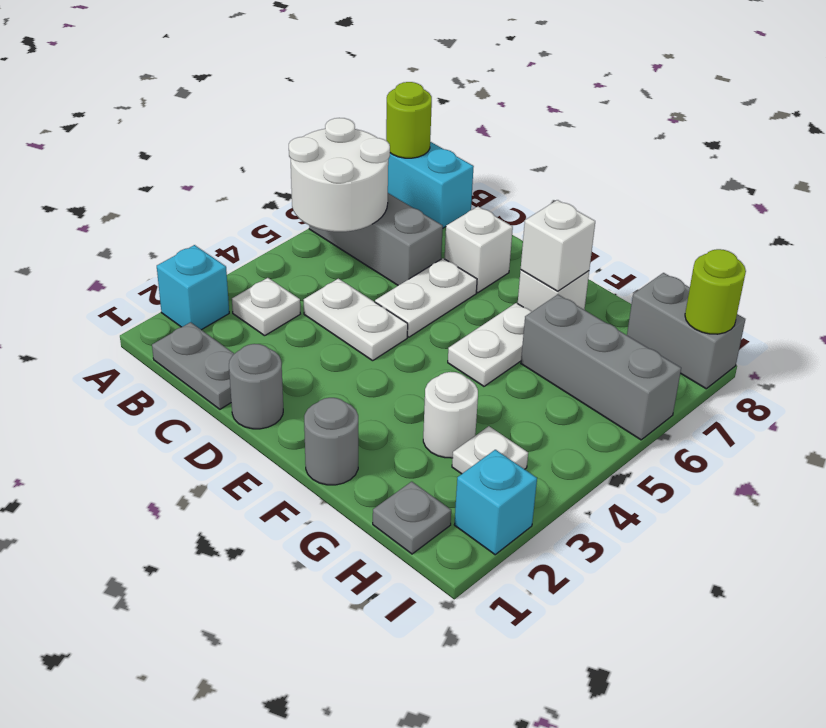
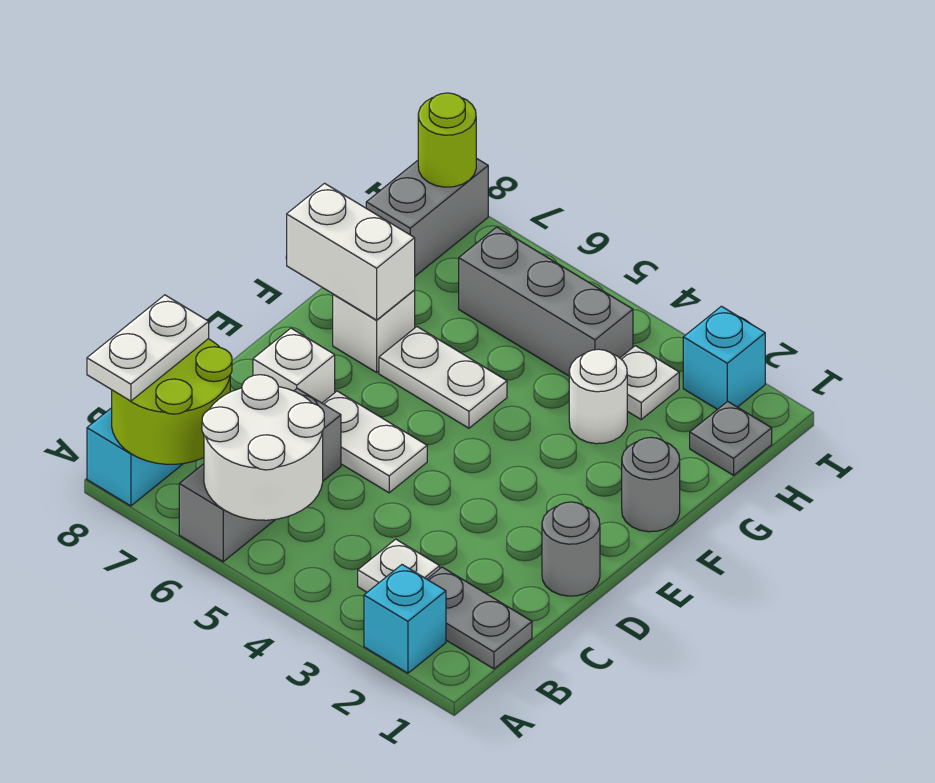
lime 1x1 round brick [386,82,432,158] -> lime 2x2 round brick [112,339,232,464]
grey 1x2 plate [152,322,234,409] -> grey 1x2 plate turned to [427,567,532,669]
white 1x2 plate [304,279,408,361] -> white 1x2 plate moved to [87,295,209,401]
white 1x1 brick [521,200,595,291] -> white 1x2 brick [287,183,415,320]
grey 1x3 brick [521,294,681,440] -> grey 1x3 brick turned to [459,227,633,376]

